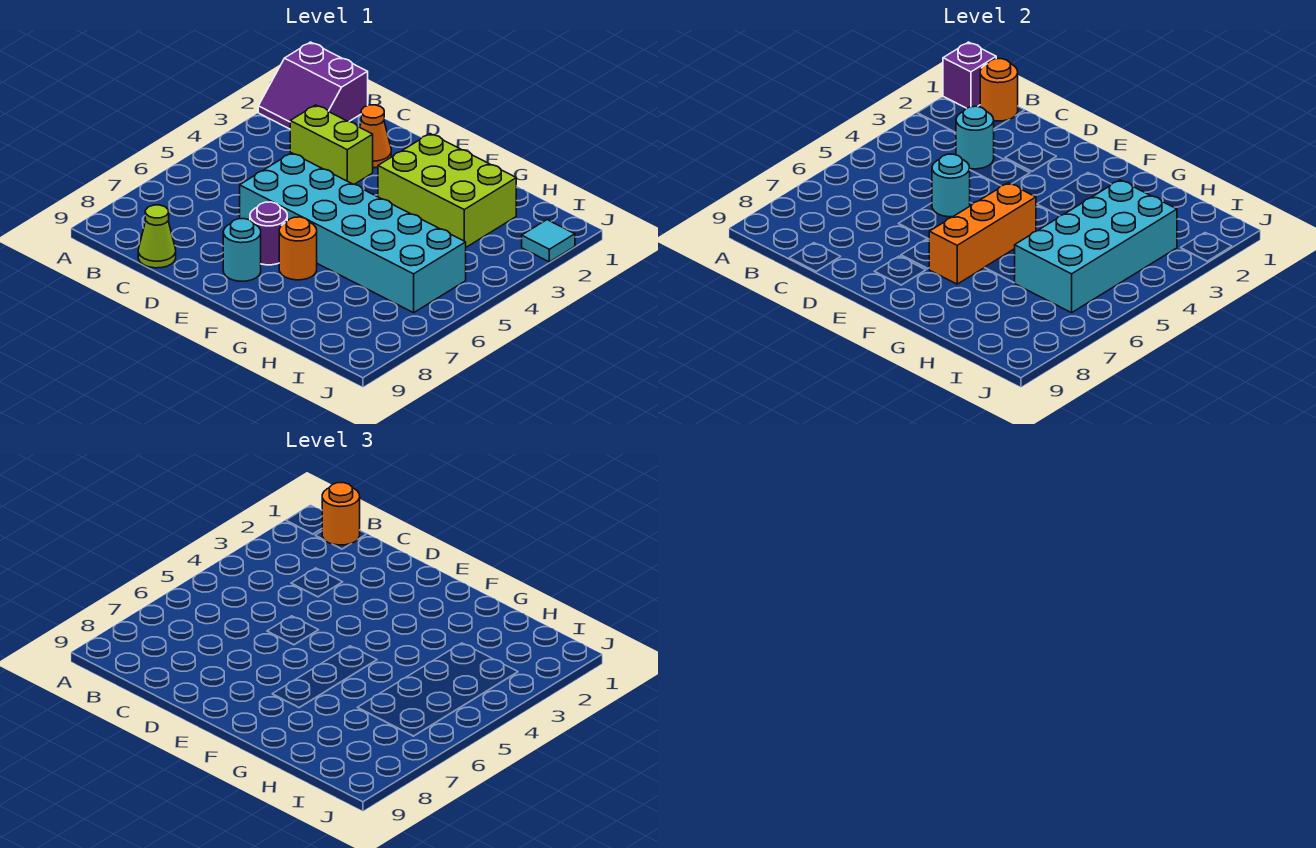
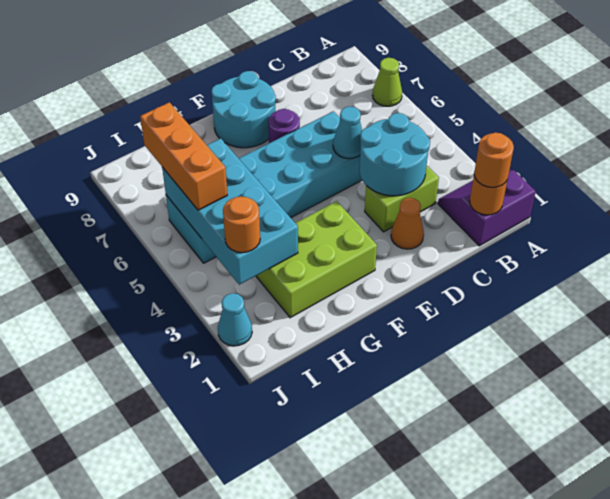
purple 1x1 brick [943,42,996,108] -> none
cyan 1x1 round brick [956,106,994,169] -> cyan 2x2 round brick [359,113,430,196]
lime 1x1 cone [138,205,176,268] -> lime 1x1 cone moved to [372,58,402,106]
cyan 1x1 round brick [932,154,970,217] -> cyan 1x1 cone [333,107,362,159]
cyan 1x1 round brick [223,219,261,281] -> cyan 2x2 round brick [211,71,276,148]
orange 1x3 brick [929,183,1036,284] -> orange 1x3 brick moved to [140,102,227,210]
orange 1x1 round brick [279,217,317,280] -> orange 1x1 round brick moved to [223,196,260,253]
cyan 1x1 tile [522,220,575,262] -> cyan 1x1 cone [218,293,252,346]

